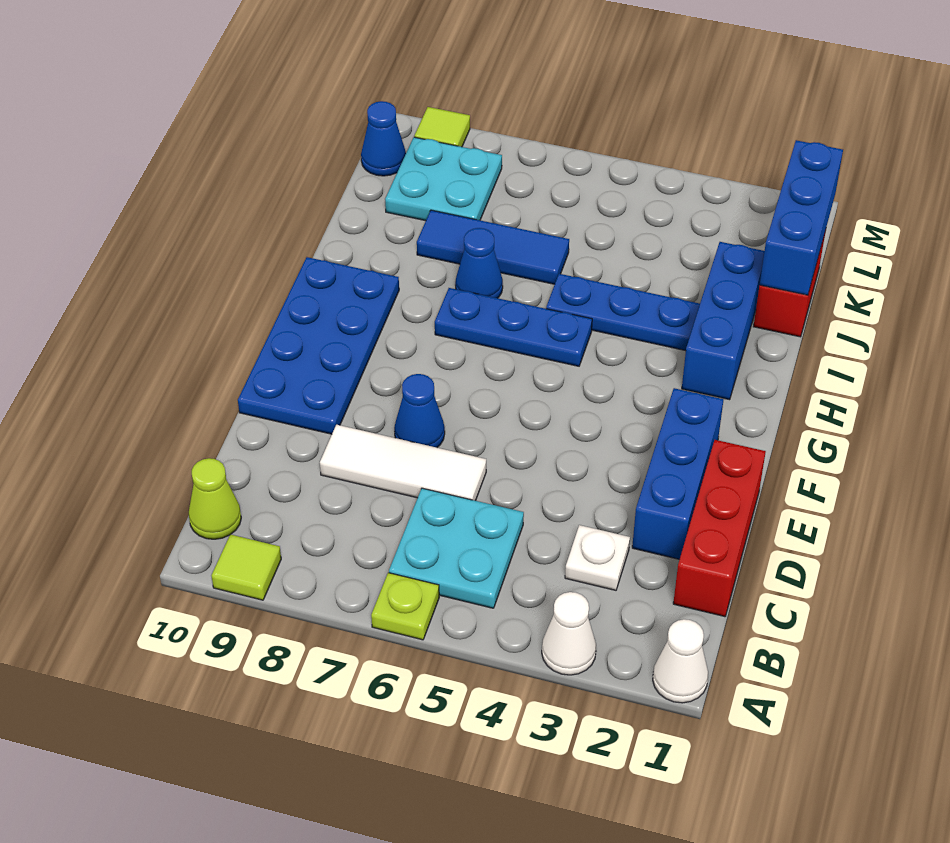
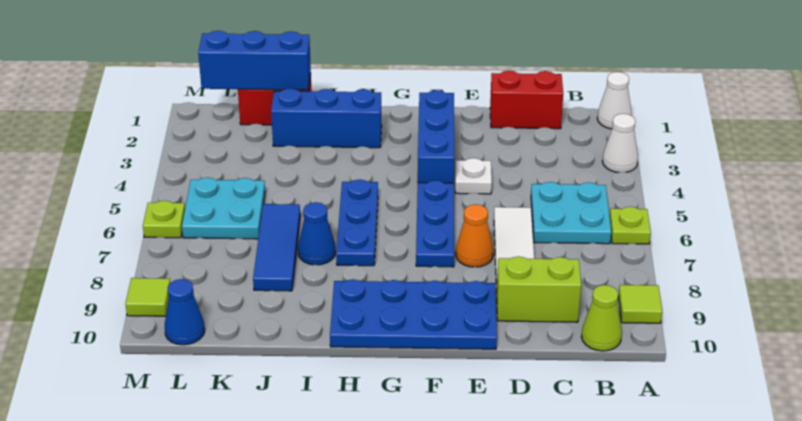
red 1x3 brick [673,440,766,617] -> red 1x2 brick [490,71,563,129]
white 1x1 plate [565,525,630,590] -> white 1x1 plate moved to [455,158,492,194]
none -> lime 1x2 brick [497,257,581,322]
blue 1x3 brick [632,388,724,559] -> blue 1x3 brick turned to [418,90,454,183]
blue 1x1 cone [394,374,445,448] -> orange 1x1 cone [456,204,494,267]
blue 1x3 plate [546,274,700,351] -> blue 1x3 plate moved to [416,180,454,267]
cyan 2x2 plate [385,137,502,221] -> cyan 2x2 plate moved to [182,178,265,239]
none -> lime 1x1 plate [143,201,185,238]

